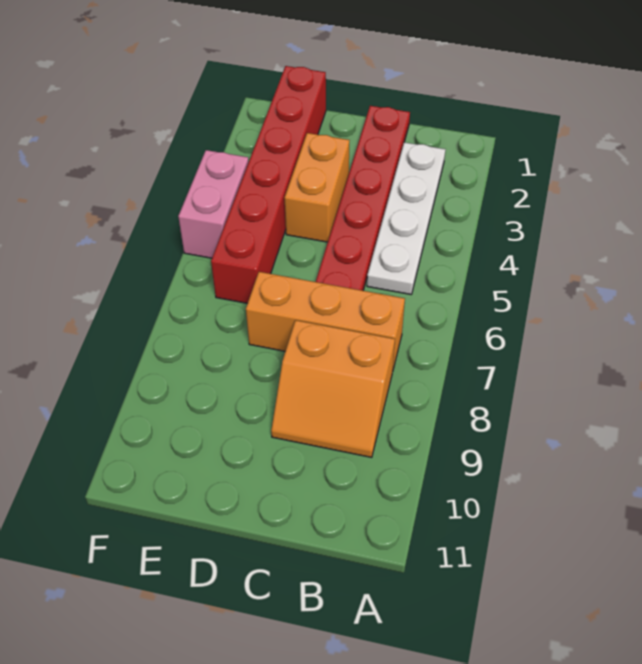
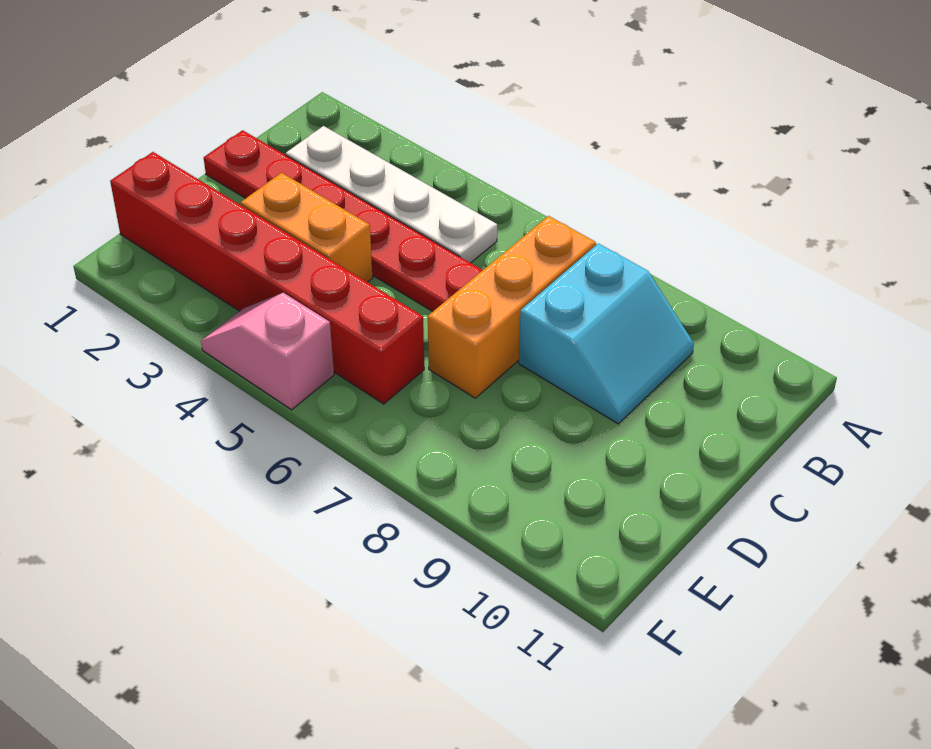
orange 2x2 slope [271,320,395,457] -> cyan 2x2 slope [519,243,694,424]
pink 1x2 brick [178,150,249,258] -> pink 1x2 slope [201,293,334,410]

